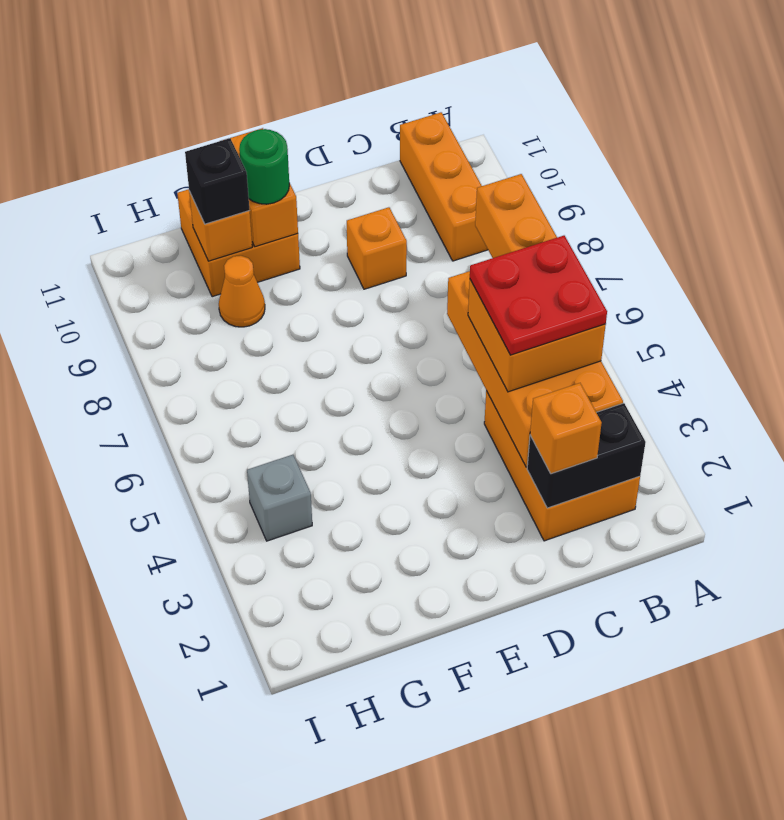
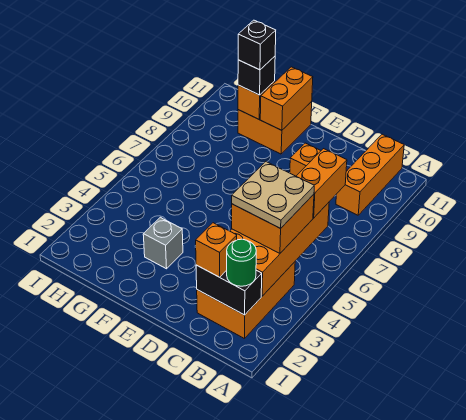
red 2x2 plate [470,236,607,355] -> tan 2x2 plate [232,162,314,228]
green 1x1 round brick [239,129,289,204] -> green 1x1 round brick moved to [227,239,256,286]
orange 1x1 cone [219,256,265,327] -> none
none -> black 1x1 brick [238,20,276,70]
grey 1x1 brick [247,455,312,541] -> grey 1x1 brick moved to [143,217,183,269]

